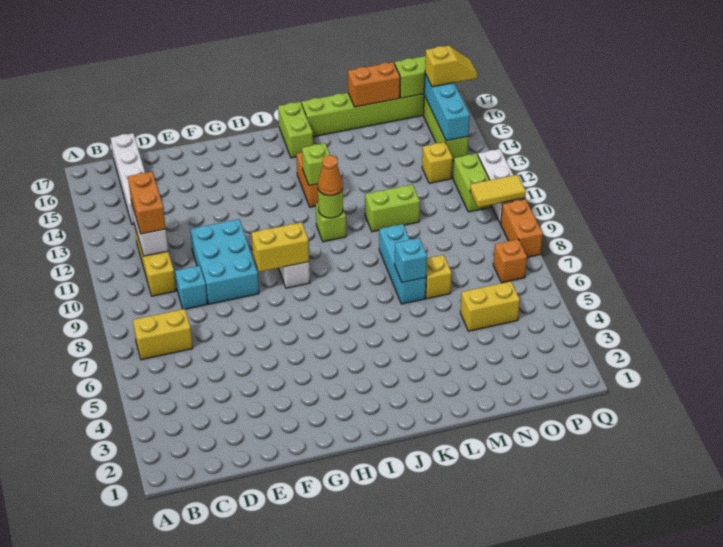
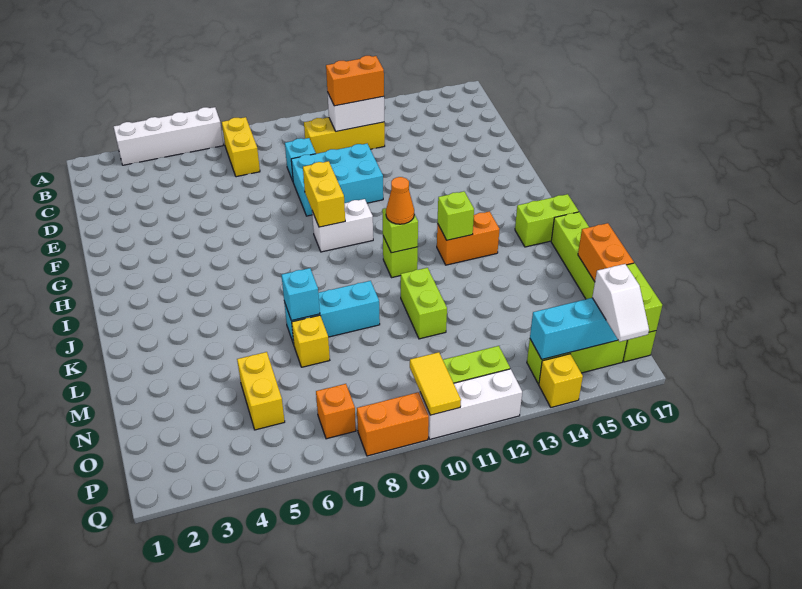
white 1x4 brick [111,133,145,224] -> white 1x4 brick moved to [114,107,223,165]
lime 1x1 round brick [318,189,343,218] -> lime 1x1 brick [382,208,418,253]
yellow 1x1 brick [422,142,453,183] -> yellow 1x1 brick moved to [539,354,583,407]
yellow 1x2 slope [425,46,478,87] -> white 1x2 slope [592,264,649,342]

